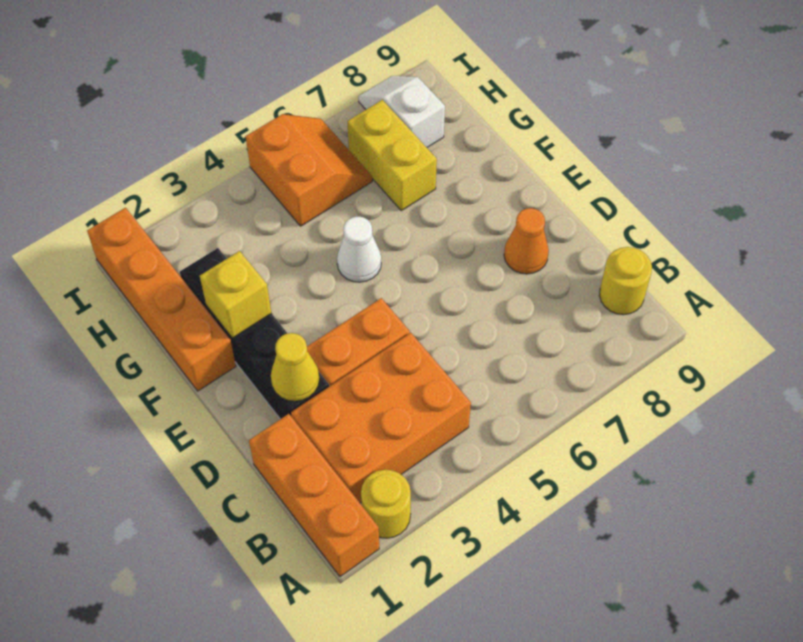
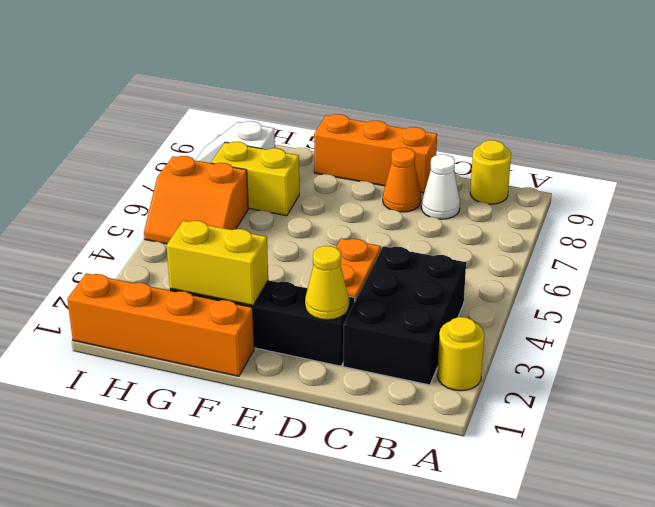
orange 1x3 brick [249,414,379,577] -> orange 1x3 brick moved to [314,114,437,193]
orange 2x3 brick [291,333,471,503] -> black 2x3 brick [343,246,466,385]
yellow 1x1 brick [200,251,271,338] -> yellow 1x2 brick [167,221,268,305]
white 1x1 cone [337,216,381,282] -> white 1x1 cone moved to [421,154,460,219]
orange 2x2 slope [246,114,372,226] -> orange 2x2 slope turned to [144,156,248,244]

